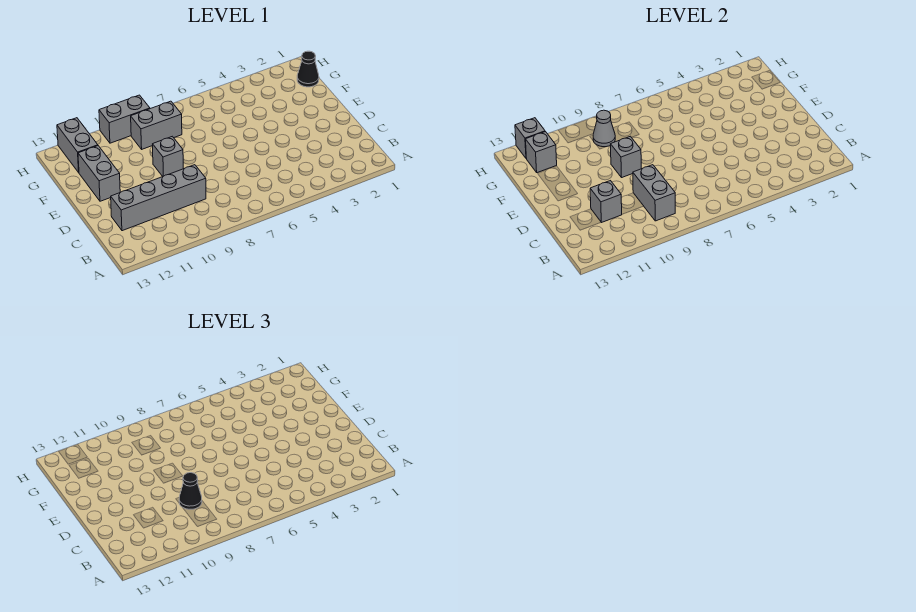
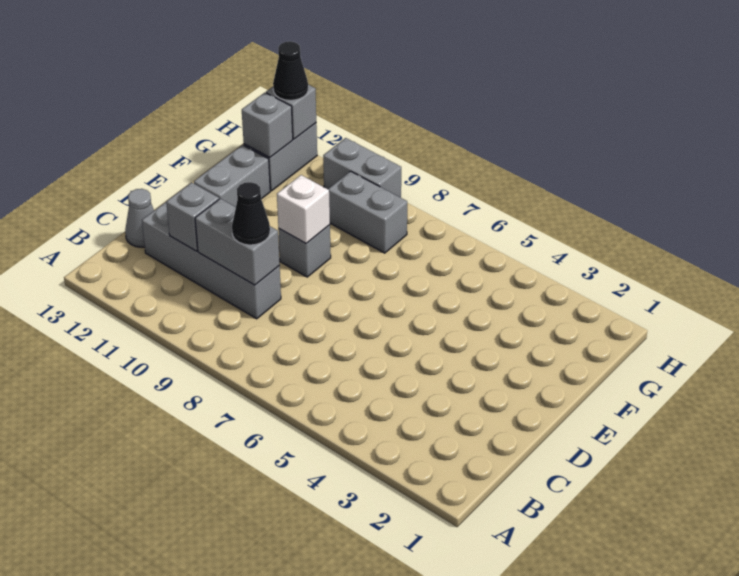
grey 1x2 brick [633,165,675,221] -> grey 1x2 brick turned to [195,199,280,285]
grey 1x1 brick [611,136,641,177] -> white 1x1 brick [277,175,330,243]
black 1x1 cone [297,51,319,87] -> black 1x1 cone moved to [273,41,308,100]
grey 1x1 cone [593,110,615,147] -> grey 1x1 cone moved to [125,189,154,247]

